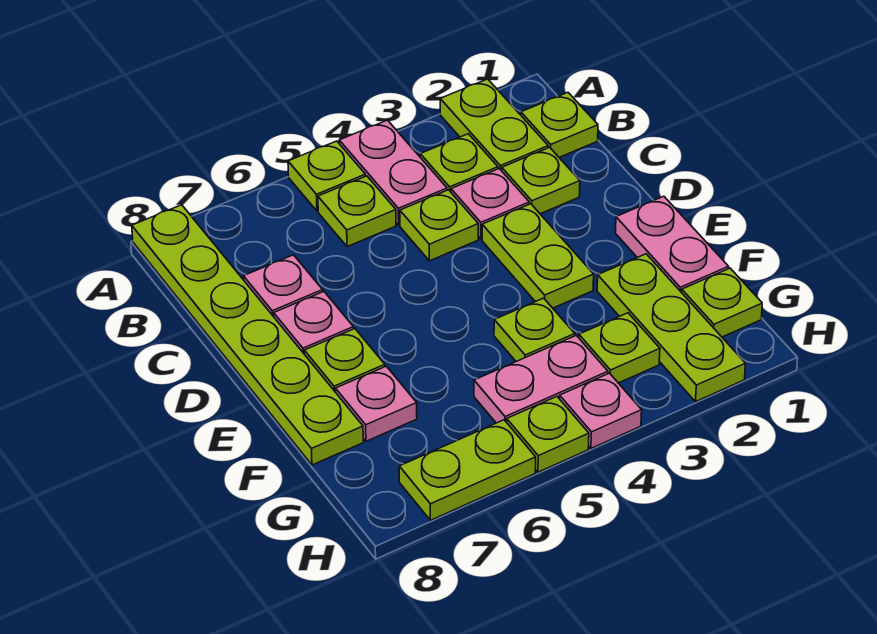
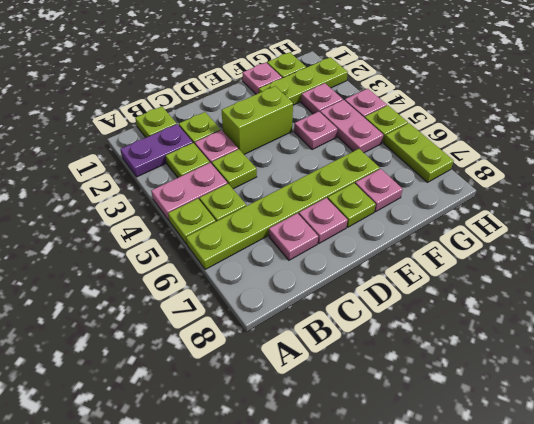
lime 1x2 plate [440,79,548,171] -> purple 1x2 plate [120,124,193,177]
lime 1x6 plate [132,205,363,465] -> lime 1x6 plate moved to [186,149,380,270]
lime 1x2 plate [482,204,594,308] -> lime 1x2 brick [222,86,293,154]
pink 1x2 plate [615,196,729,293] -> pink 1x1 plate [243,63,282,94]
lime 1x1 plate [494,298,575,361] -> pink 1x1 plate [294,112,337,150]
lime 1x1 plate [579,313,660,383] -> pink 1x1 plate [301,83,343,114]

